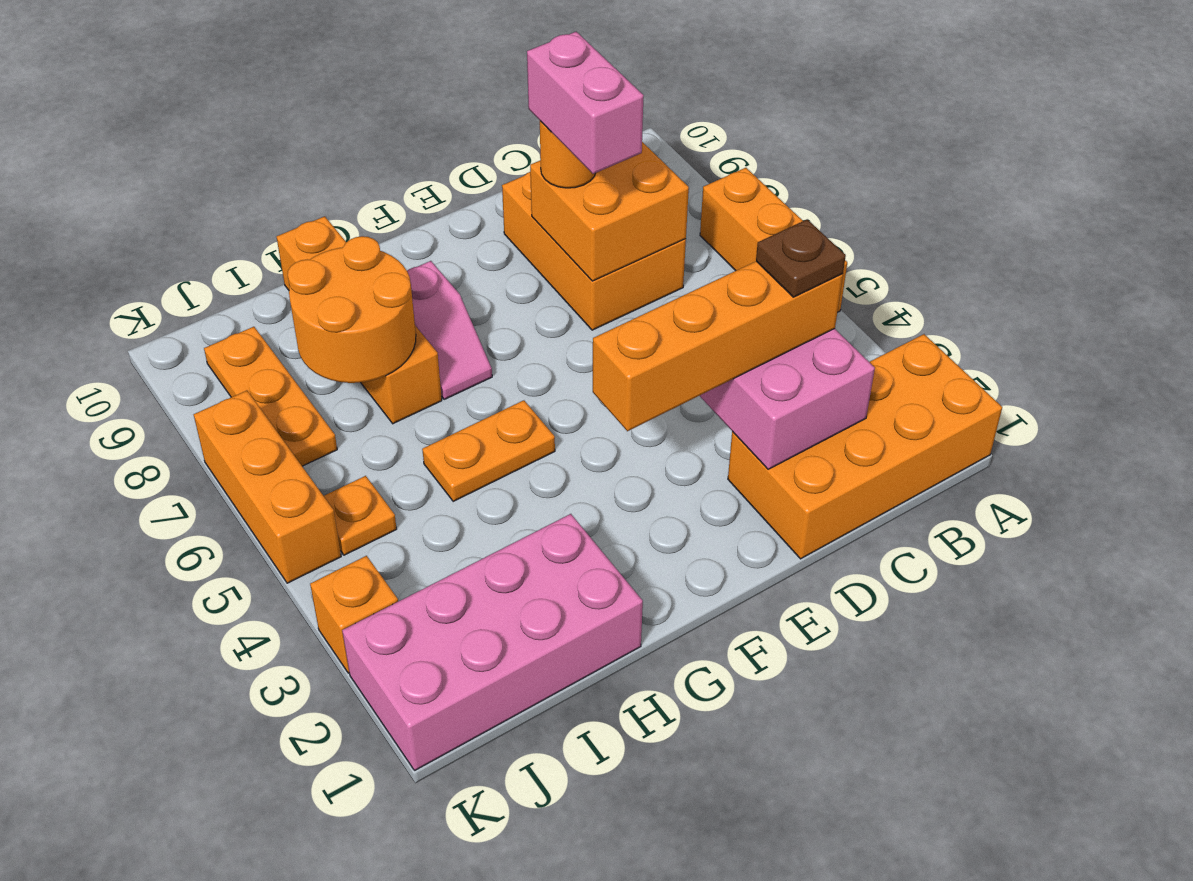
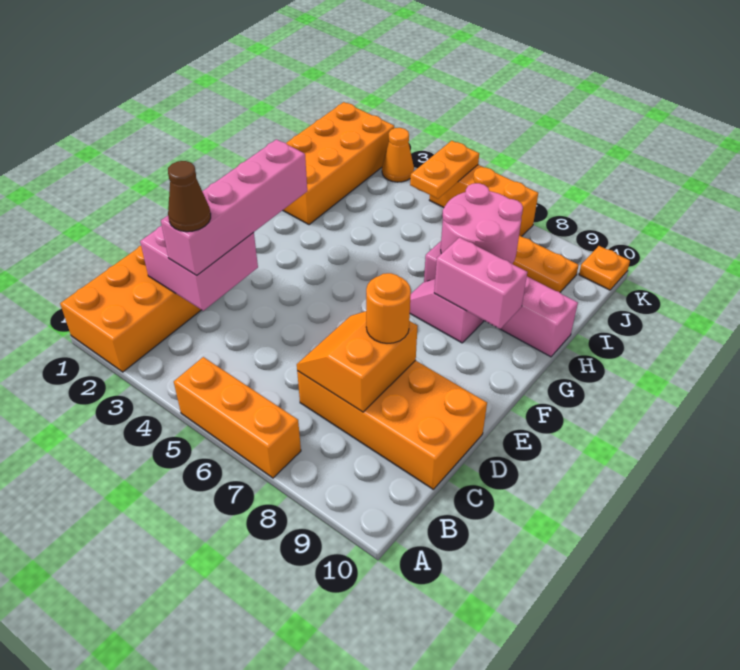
orange 1x4 brick [593,261,843,431] -> pink 1x4 brick [161,139,307,275]
brown 1x1 plate [756,219,846,297] -> brown 1x1 cone [168,161,211,232]
orange 2x3 brick [502,172,686,330] -> orange 2x4 brick [297,360,487,489]
orange 2x2 brick [530,142,689,281] -> orange 2x2 slope [297,311,417,412]
pink 1x2 brick [527,32,644,174] -> pink 1x2 brick moved to [434,237,527,329]
orange 1x2 plate [422,400,555,501] -> orange 1x2 plate moved to [410,141,479,199]
pink 2x4 brick [342,514,643,771] -> orange 2x4 brick [283,102,394,225]
orange 1x4 brick [277,216,442,424] -> pink 1x4 brick [424,241,578,357]
orange 2x2 round brick [288,236,416,383] -> pink 2x2 round brick [441,183,523,264]
orange 1x1 plate [324,476,397,555] -> orange 1x1 plate moved to [579,246,630,290]
orange 1x1 brick [310,556,398,673] -> orange 1x1 cone [382,128,414,182]

